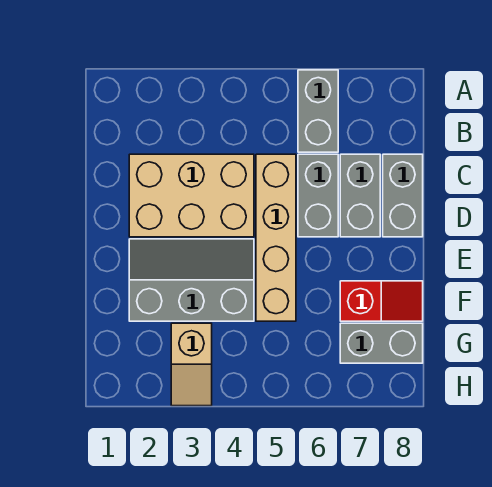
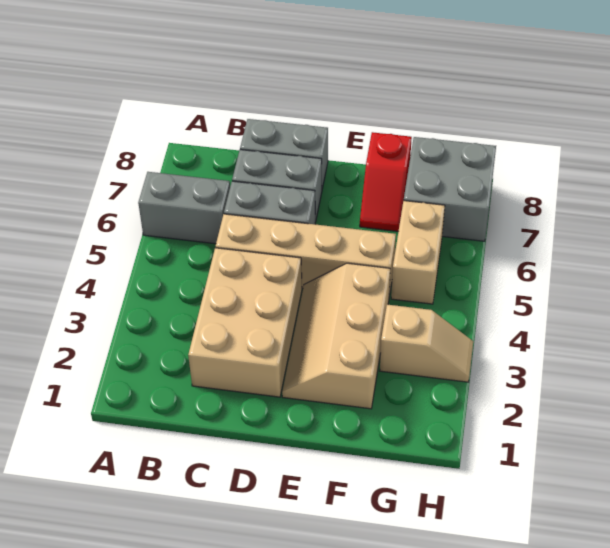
grey 2x3 slope [129,239,254,321] -> tan 2x3 slope [282,263,390,409]
red 1x2 slope [340,281,423,321] -> red 1x2 slope turned to [360,132,412,231]
none -> tan 1x2 brick [391,201,445,304]
grey 1x2 brick [340,323,423,363] -> grey 2x2 brick [404,137,496,241]

